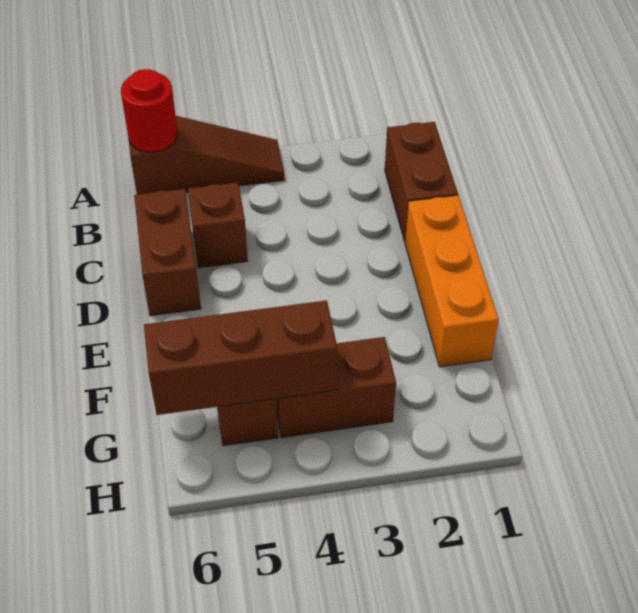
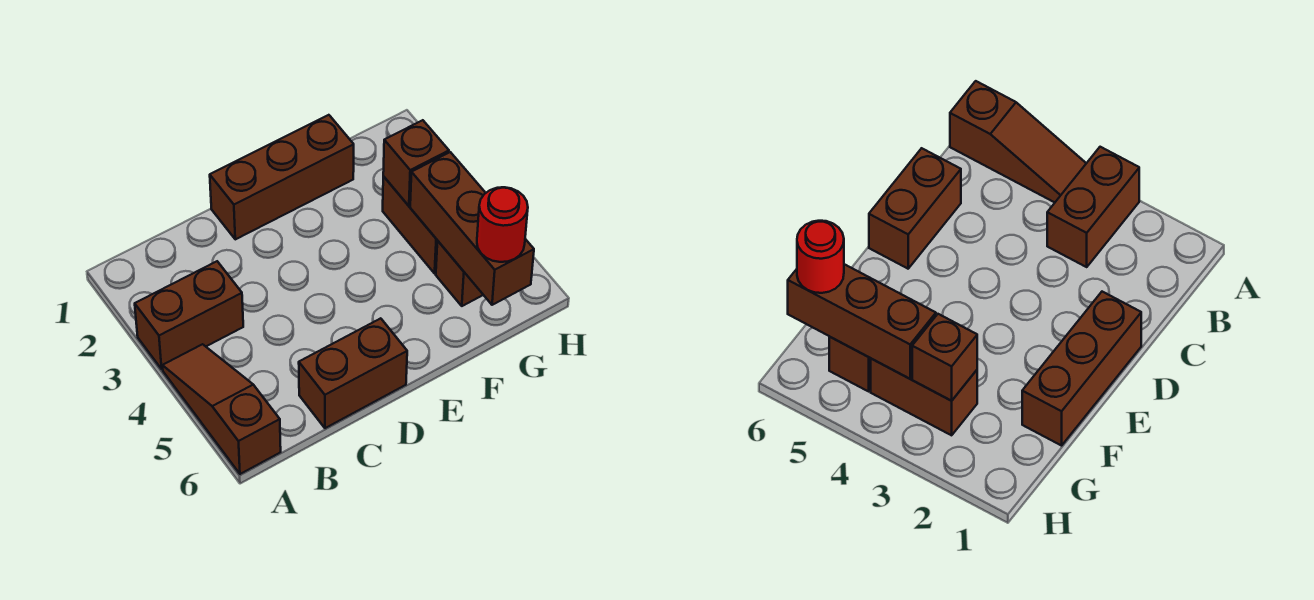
red 1x1 round brick [121,69,177,152] -> red 1x1 round brick moved to [477,187,528,262]
brown 1x2 brick [385,122,458,241] -> brown 1x2 brick moved to [135,261,243,369]
brown 1x1 brick [188,183,248,268] -> brown 1x1 brick moved to [383,120,449,206]
orange 1x3 brick [405,195,499,367] -> brown 1x3 brick [210,115,354,239]

